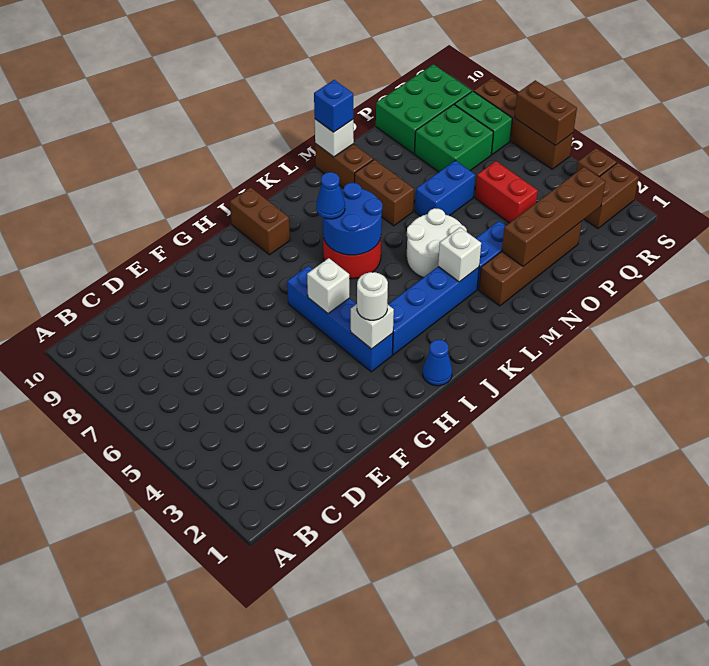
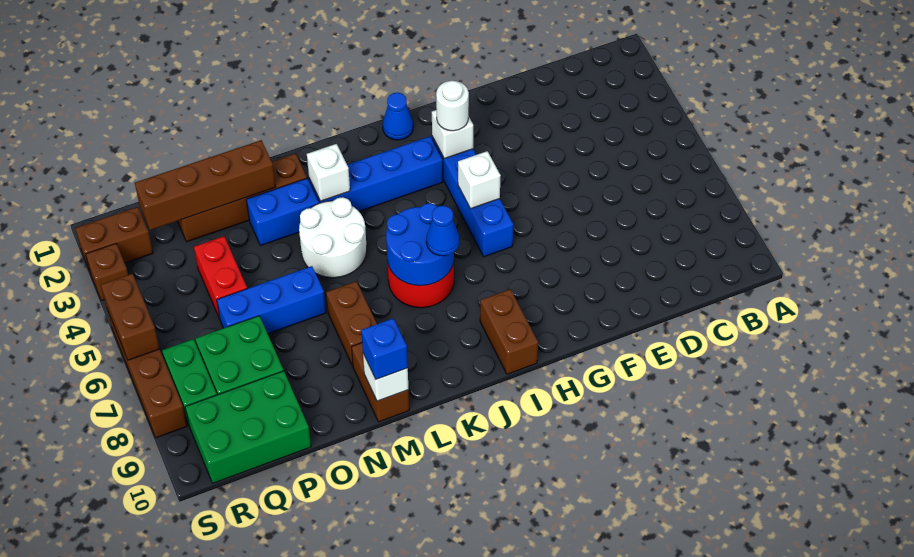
blue 1x2 brick [415,160,475,216] -> blue 1x3 brick [217,266,326,334]

